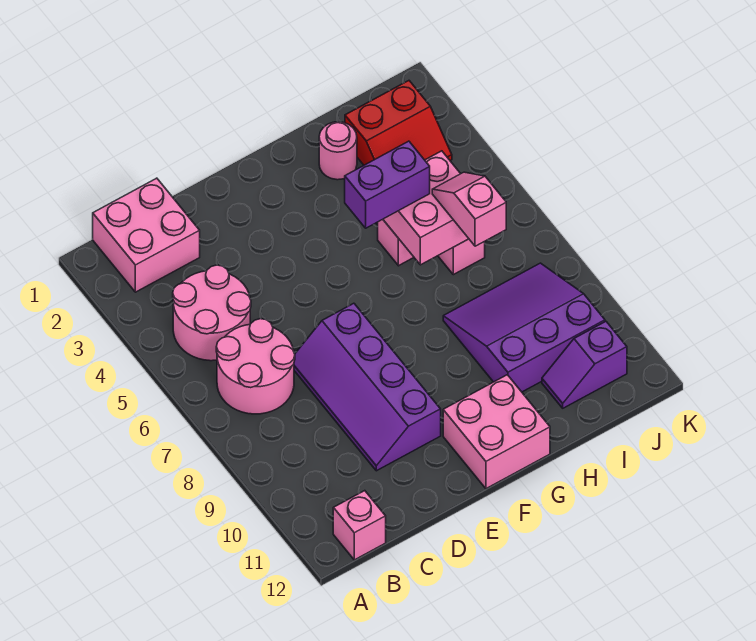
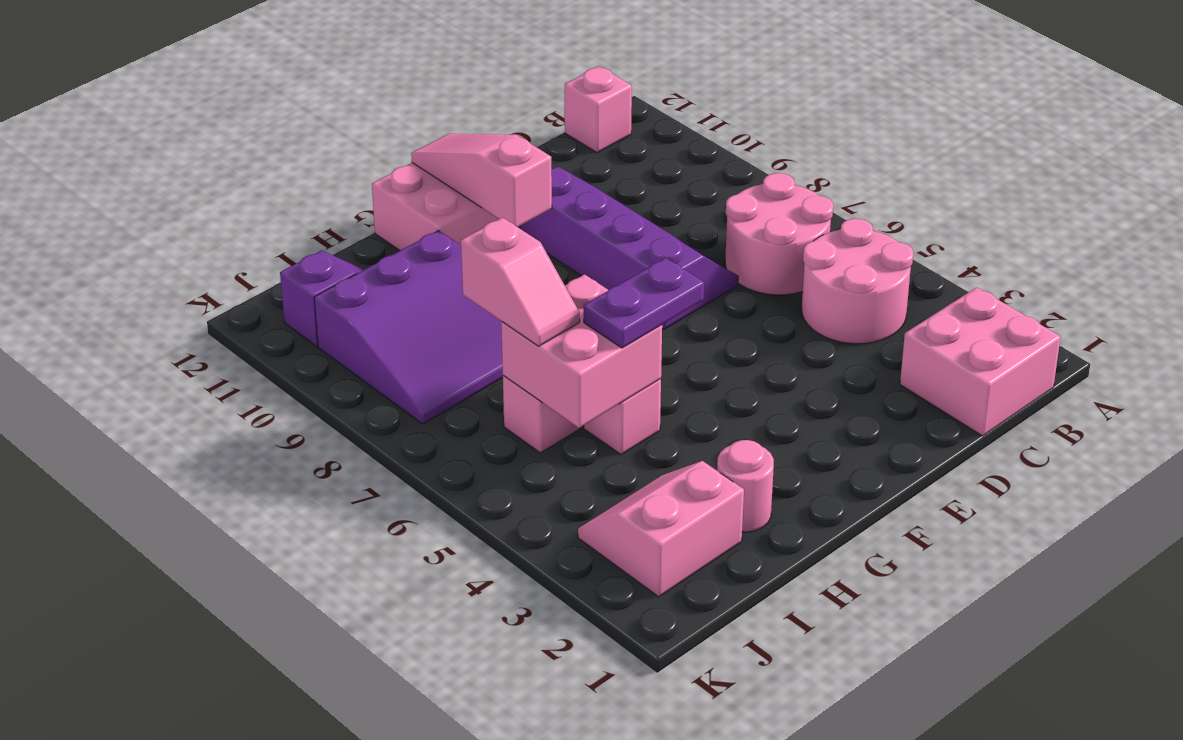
none -> pink 1x3 slope [411,134,552,227]
purple 1x2 brick [345,141,430,228] -> purple 1x2 plate [584,258,704,348]
red 2x2 slope [345,81,452,165] -> pink 2x2 slope [578,461,744,597]

